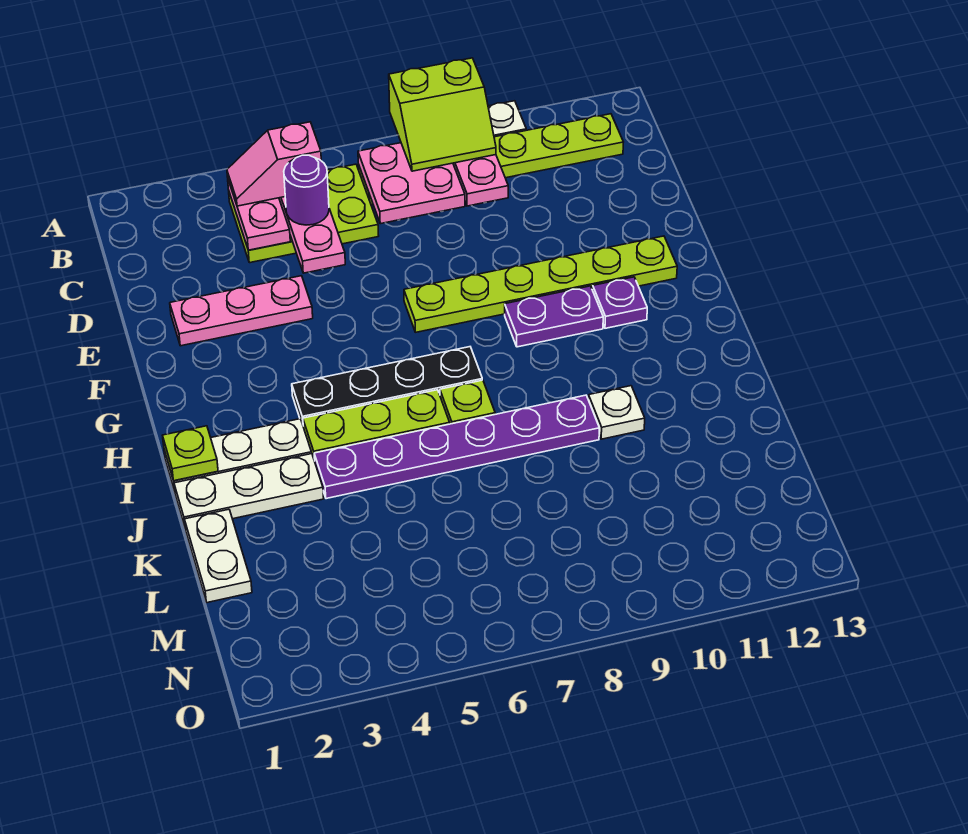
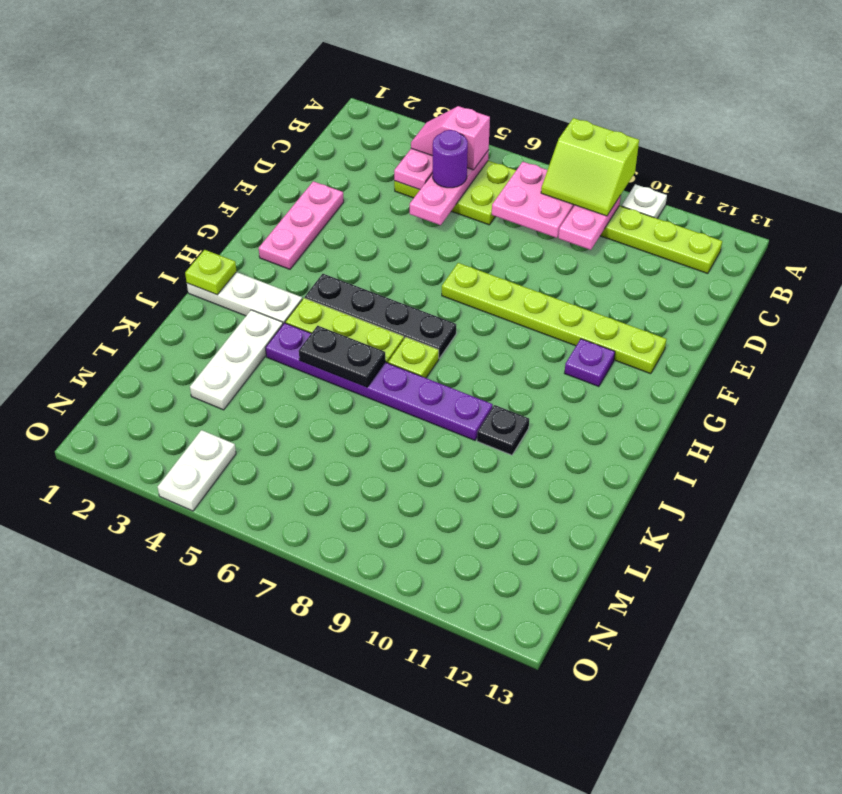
pink 1x3 plate [170,276,313,346] -> pink 1x3 plate turned to [259,181,344,269]
purple 1x2 plate [505,286,603,347] -> none
white 1x3 plate [174,454,324,527] -> white 1x3 plate turned to [190,310,283,410]
none -> black 1x2 plate [299,326,385,387]
white 1x1 plate [588,386,645,439] -> black 1x1 plate [477,405,529,455]
white 1x2 plate [184,509,252,603] -> white 1x2 plate moved to [158,430,236,511]

